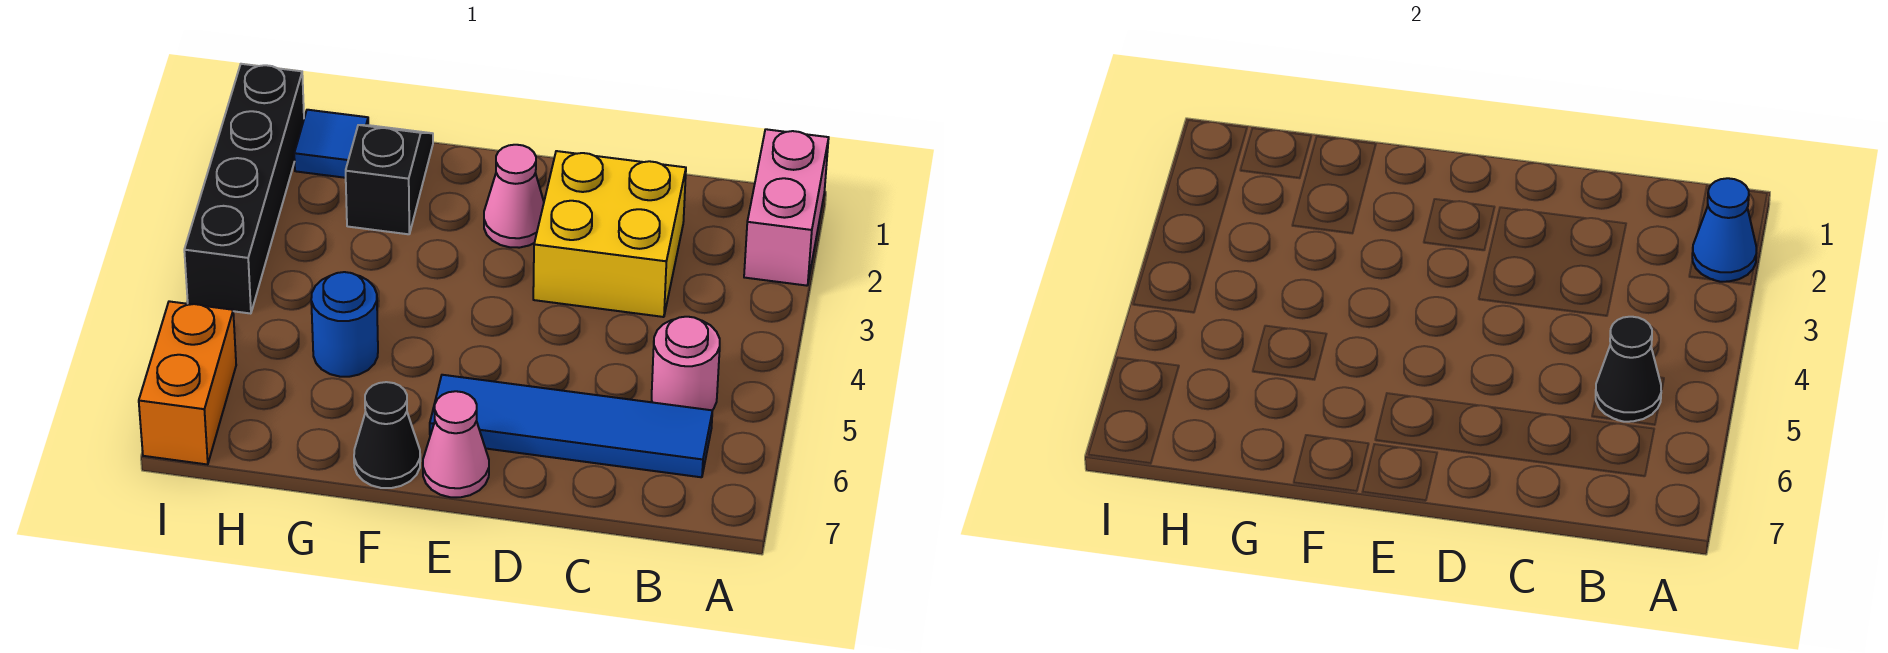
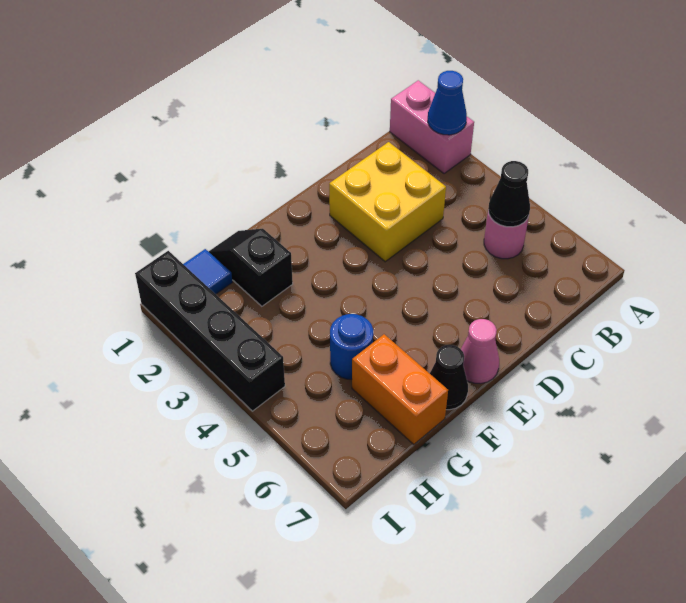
blue 1x4 tile [430,375,712,477] -> none
pink 1x1 cone [484,145,544,248] -> none
orange 1x2 brick [139,301,236,464] -> orange 1x2 brick moved to [352,334,448,444]

